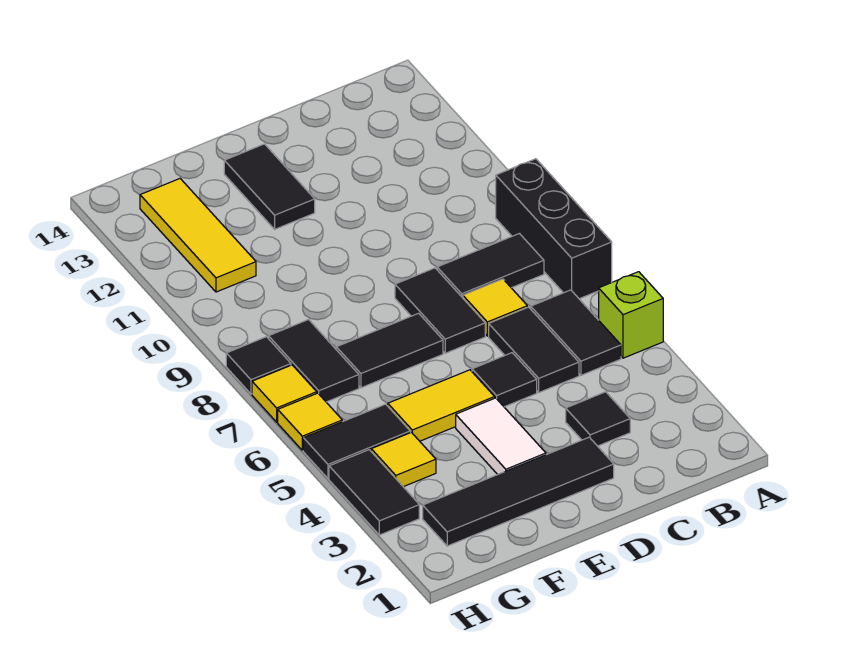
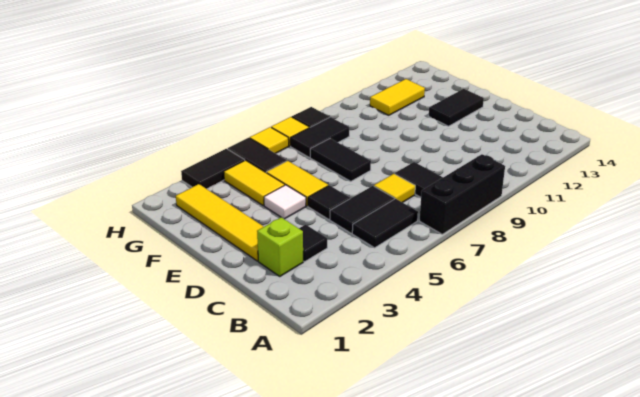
lime 1x1 brick [599,272,663,358] -> lime 1x1 brick moved to [257,217,303,276]
black 1x4 tile [423,437,614,546] -> yellow 1x4 tile [176,184,264,261]
black 1x2 tile [395,268,485,353] -> none
white 1x2 tile [456,398,546,475] -> white 1x1 tile [264,185,306,219]
yellow 1x1 tile [371,432,436,487] -> yellow 1x2 tile [224,160,285,205]
yellow 1x3 tile [140,179,256,292] -> yellow 1x2 tile [370,79,425,115]

